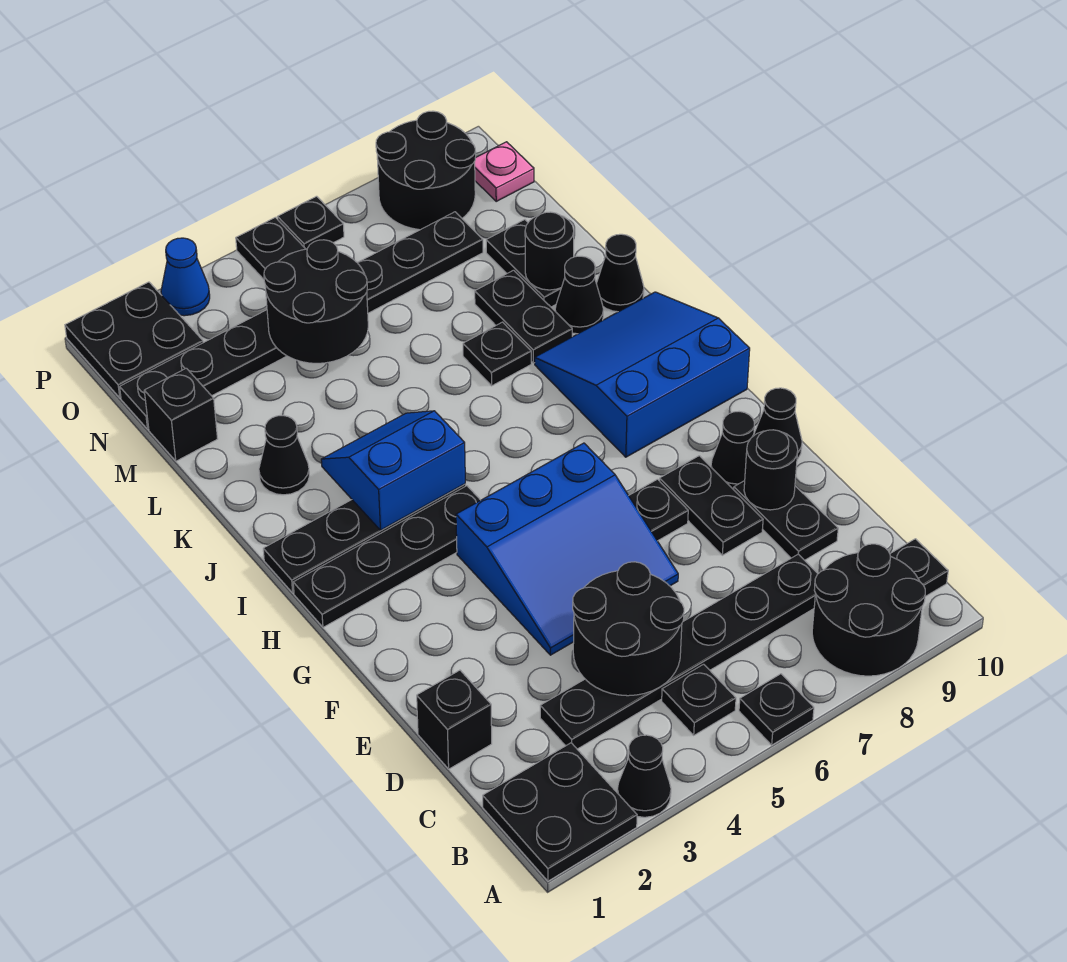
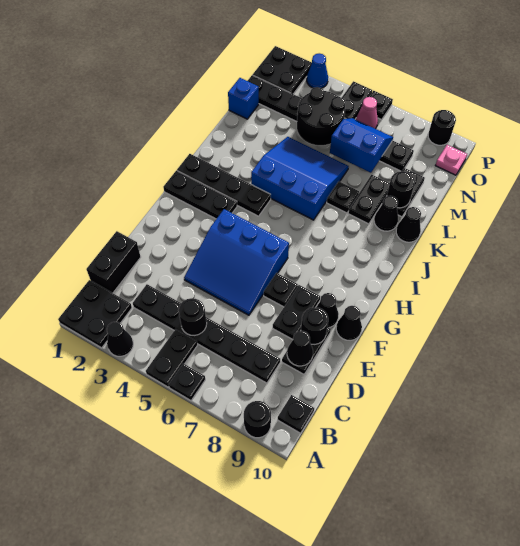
black 2x2 round brick [812,544,925,676] -> black 1x1 round brick [244,401,271,438]
black 1x1 plate [662,664,736,735] -> black 1x2 plate [146,329,197,387]
black 2x2 round brick [573,562,684,696] -> black 1x1 round brick [179,298,207,335]
black 1x1 brick [417,670,492,769] -> black 1x2 brick [86,231,141,293]
black 1x4 plate [293,486,481,627] -> black 1x3 plate [163,170,237,219]
blue 3x3 slope [535,292,750,457] -> blue 3x3 slope moved to [251,137,349,220]
blue 2x2 slope [321,411,465,530] -> blue 2x2 slope moved to [330,118,393,173]
black 1x1 cone [259,415,309,495] -> black 1x1 cone moved to [287,331,313,366]
black 1x1 brick [144,368,218,461] -> blue 1x1 brick [228,78,259,119]
none -> pink 1x1 cone [356,97,378,129]
black 2x2 round brick [376,111,476,230] -> black 1x1 round brick [428,110,456,145]

